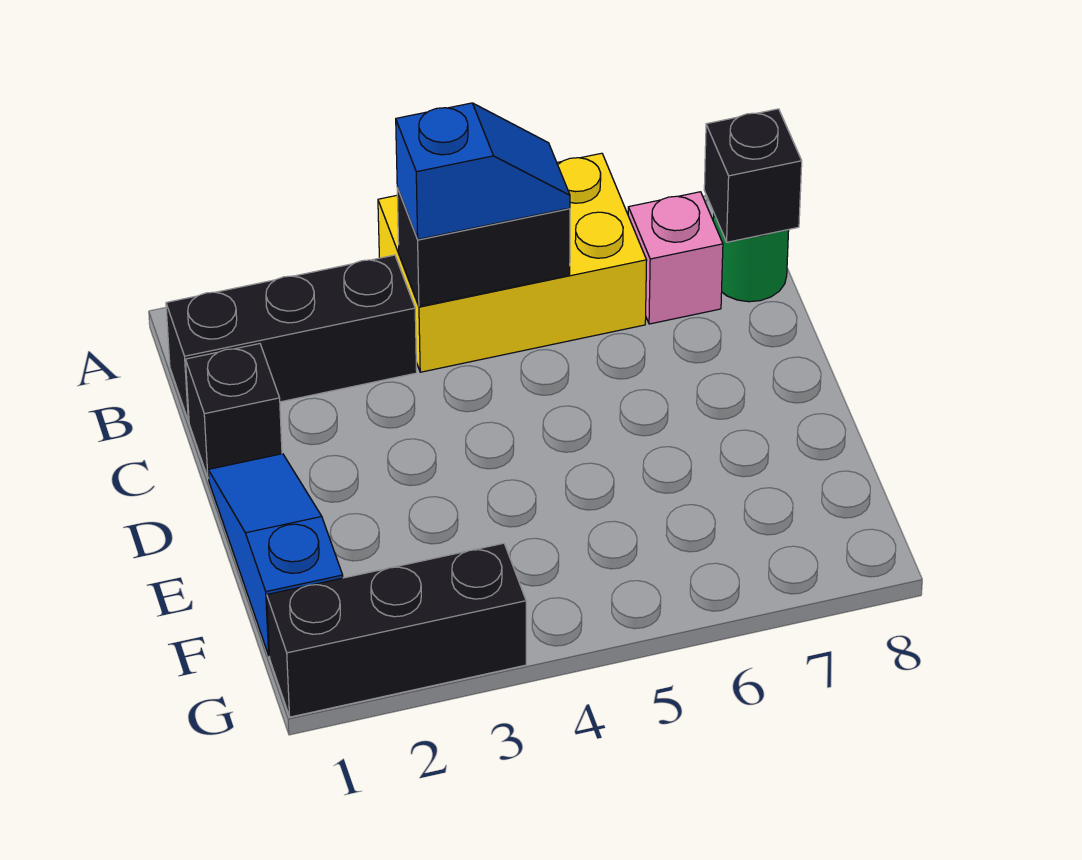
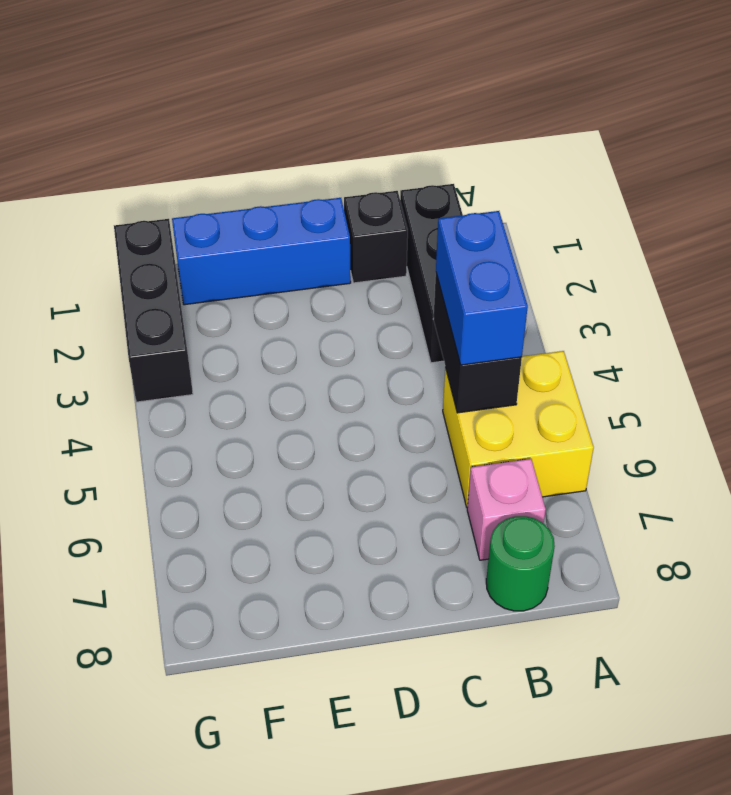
yellow 2x3 brick [378,153,647,372] -> yellow 2x2 brick [443,351,594,507]
blue 1x2 slope [396,103,570,239] -> blue 1x2 brick [436,211,528,365]
black 1x1 brick [704,109,802,242] -> none
blue 1x3 slope [208,454,343,656] -> blue 1x3 brick [172,198,351,305]

